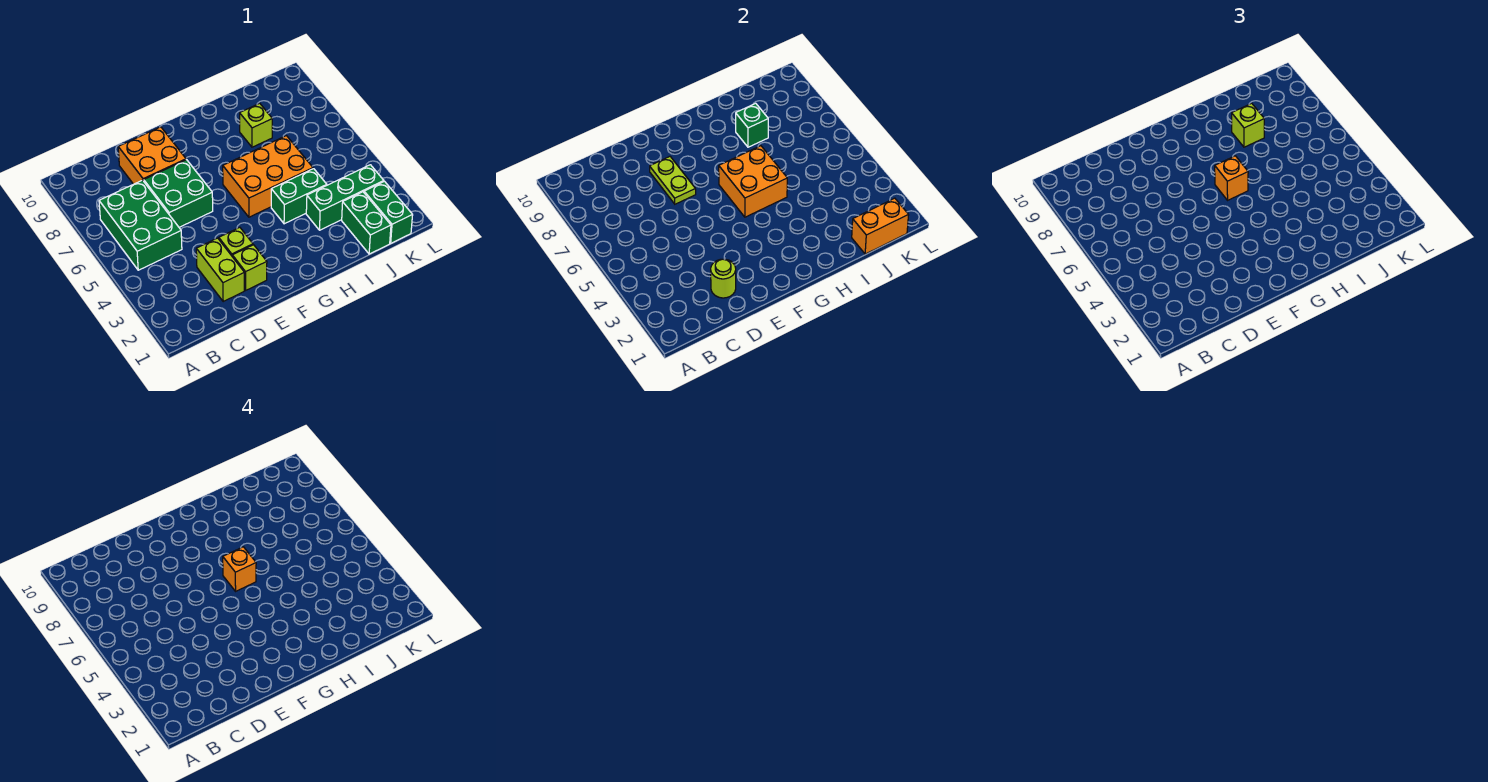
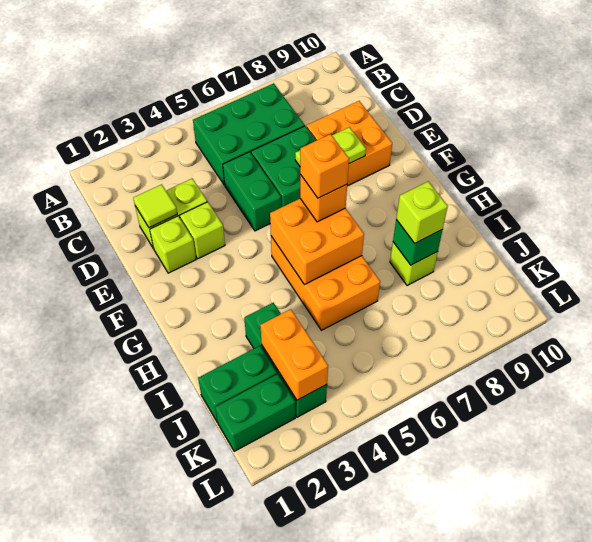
lime 1x1 round brick [711,259,736,298] -> lime 1x1 tile [133,184,177,228]
green 1x2 brick [271,169,327,224] -> green 1x2 brick moved to [223,152,281,231]
orange 1x2 brick [852,198,909,254] -> orange 1x2 brick moved to [260,309,328,400]

